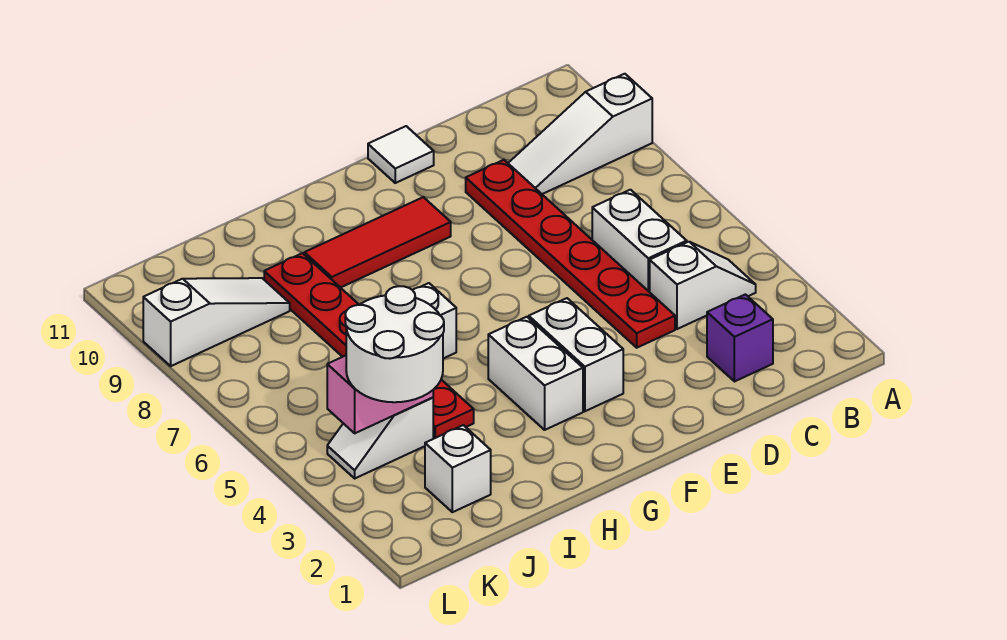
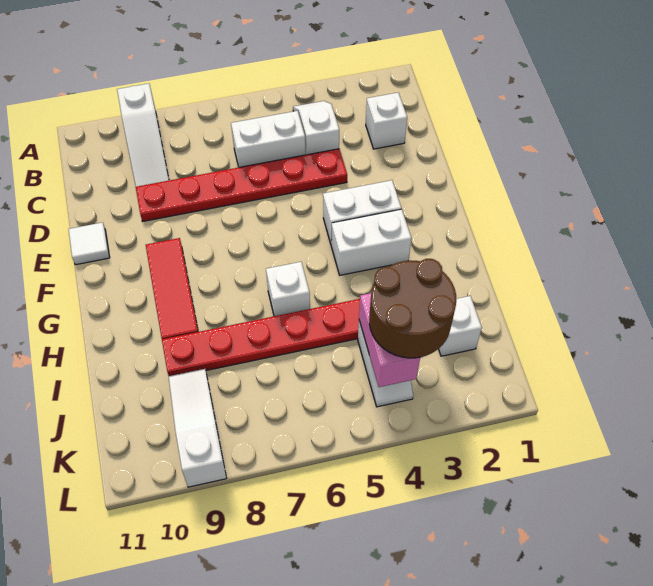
purple 1x1 brick [707,294,773,382] -> white 1x1 brick [366,93,407,149]
white 2x2 round brick [345,286,444,402] -> brown 2x2 round brick [369,259,457,358]

